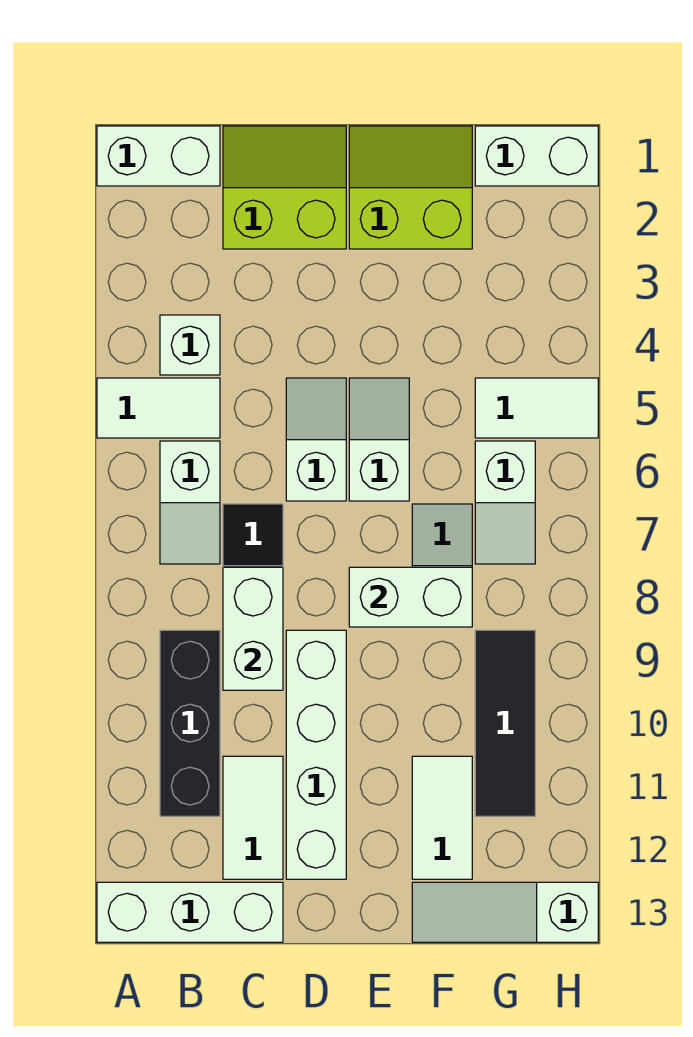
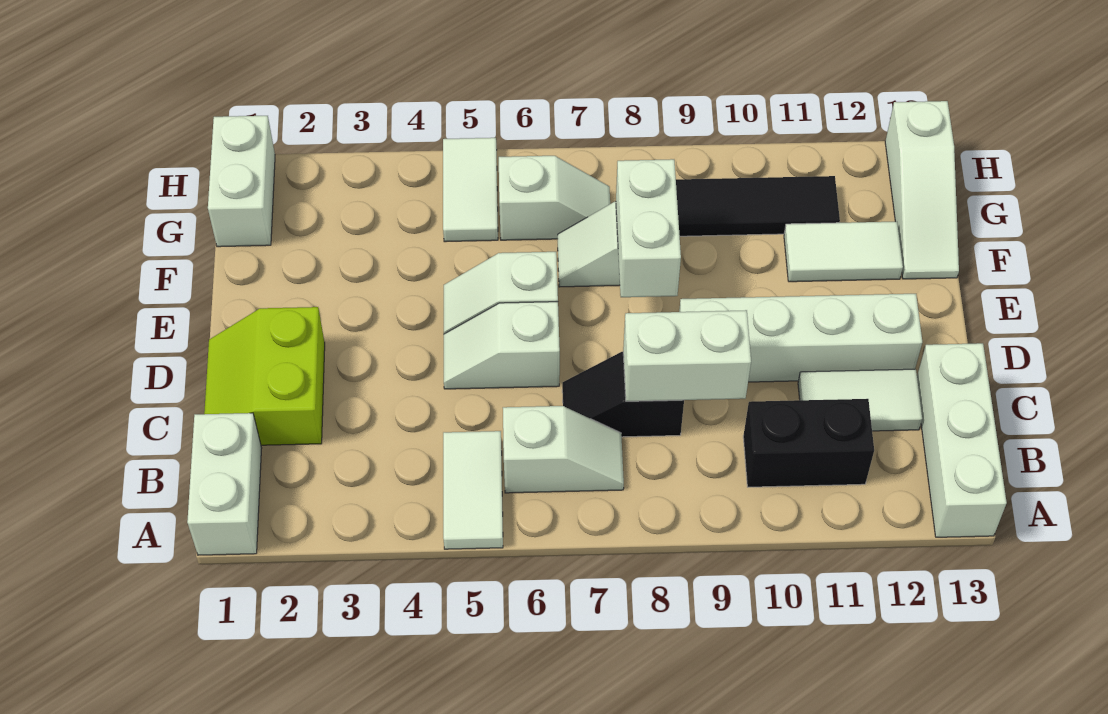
white 1x1 brick [160,315,220,375] -> none
black 1x3 brick [160,630,220,816] -> black 1x2 brick [743,399,874,487]
lime 2x2 slope [349,126,472,249] -> none

